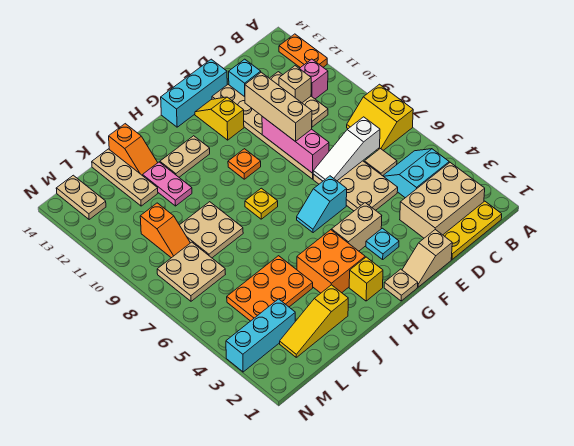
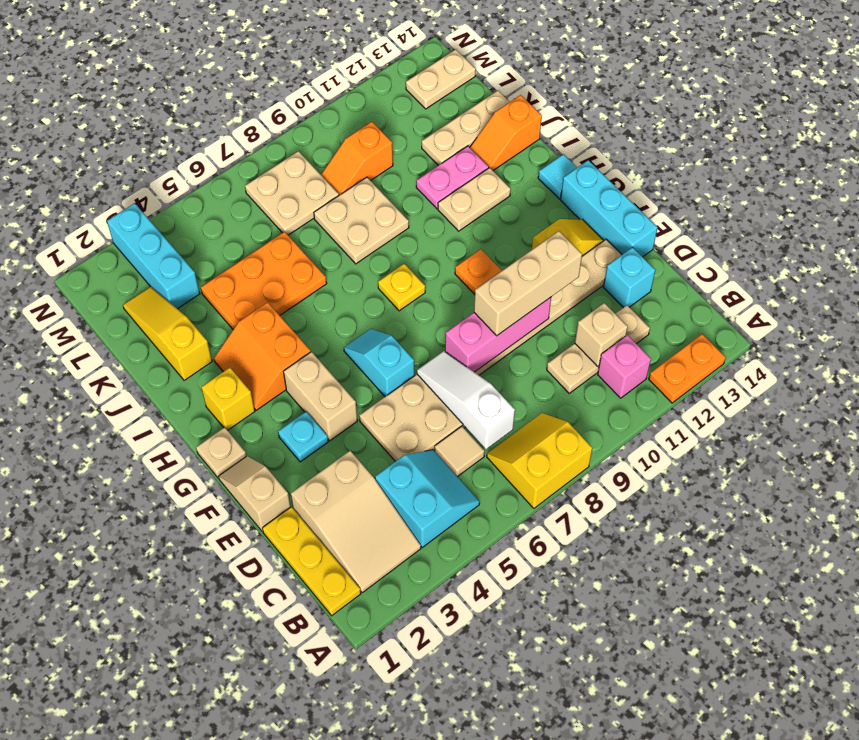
tan 2x3 brick [400,163,485,238] -> tan 2x3 slope [291,451,421,593]
orange 2x2 brick [297,230,365,293] -> orange 2x2 slope [214,302,311,410]
tan 1x2 plate [160,136,210,177] -> tan 1x2 plate turned to [438,168,511,231]
none -> cyan 1x1 tile [538,154,577,199]
orange 2x3 plate [227,256,313,321] -> orange 2x3 plate turned to [201,232,327,329]

